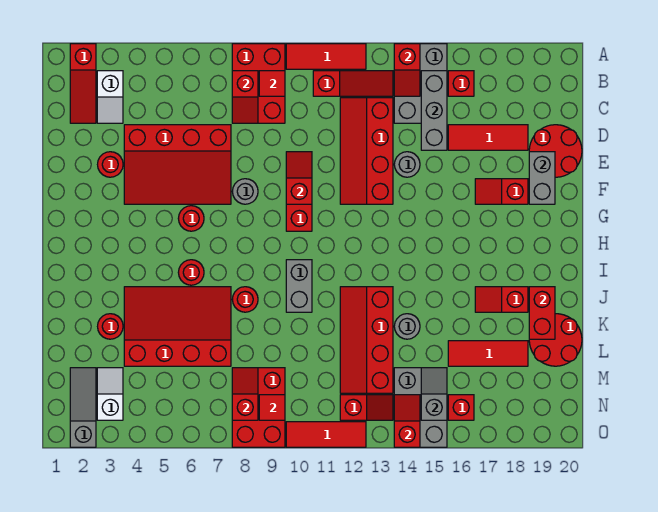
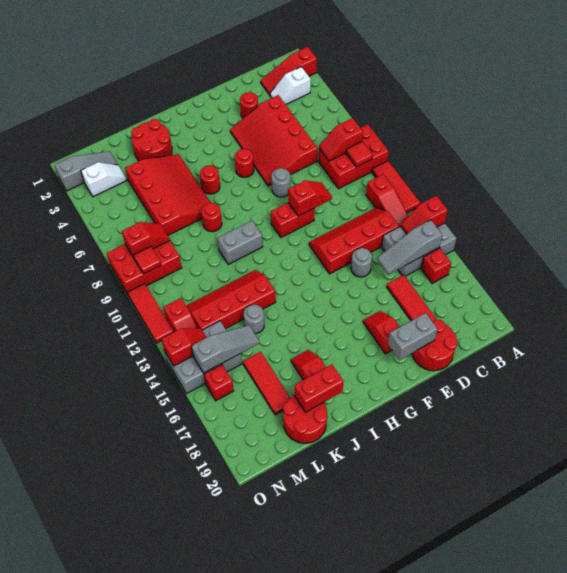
grey 1x3 brick [421,71,447,150] -> grey 1x3 slope [377,220,442,274]
red 1x1 round brick [98,314,123,339] -> red 2x2 round brick [131,119,172,161]
grey 1x2 slope [421,368,447,420] -> grey 1x3 slope [192,325,260,373]

